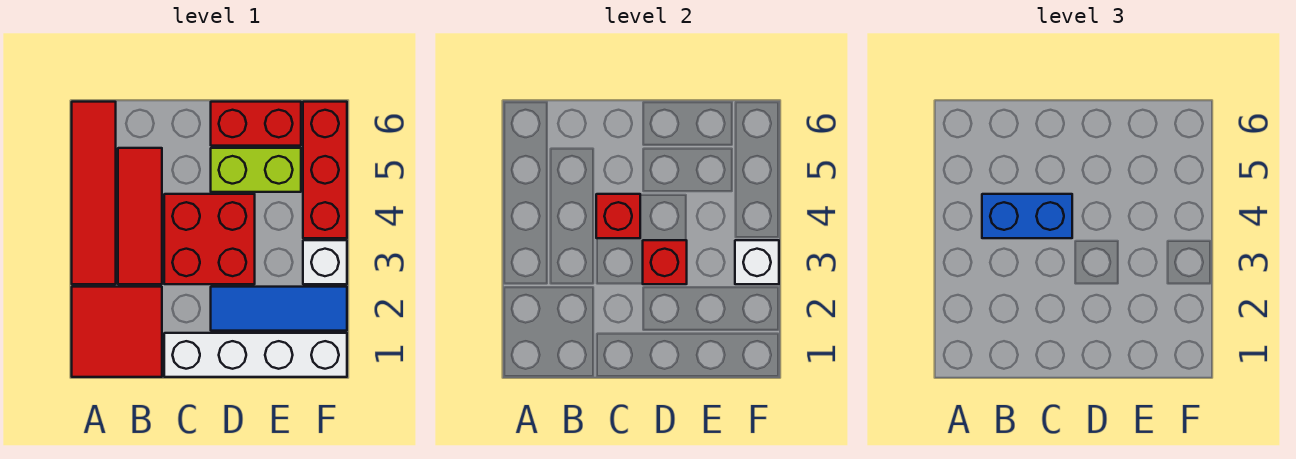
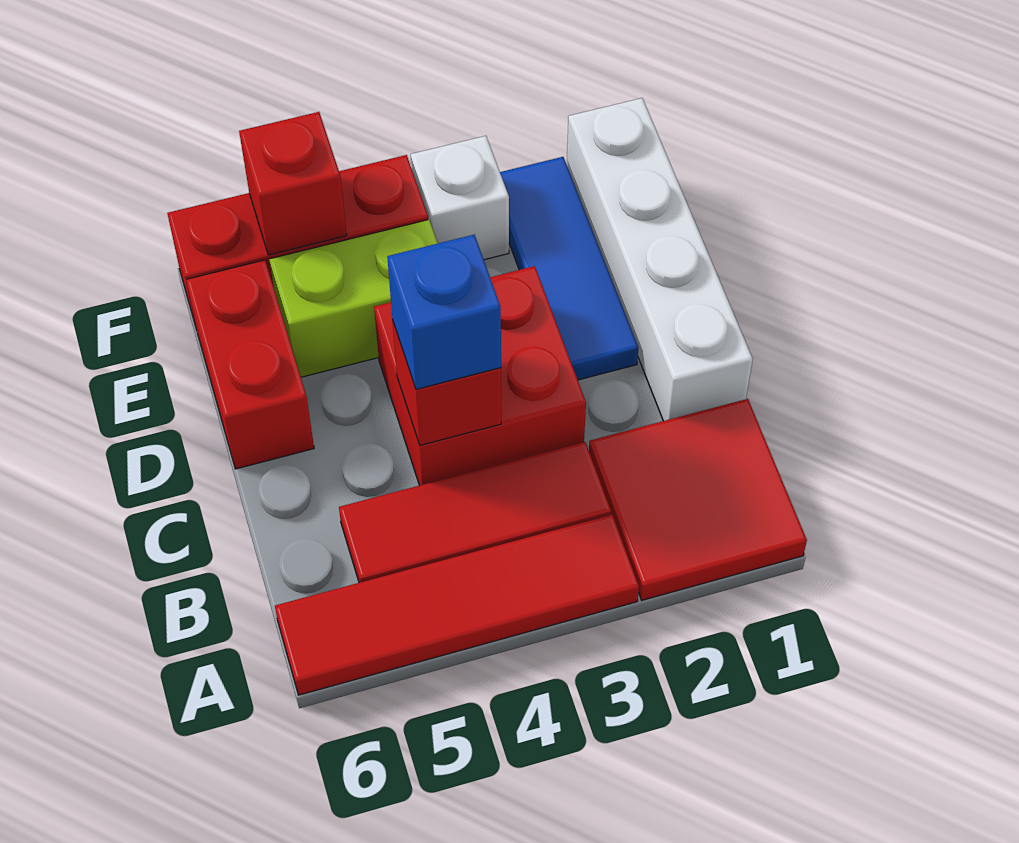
blue 1x2 brick [982,194,1072,238] -> blue 1x1 brick [387,235,501,389]
red 1x1 brick [643,240,687,284] -> red 1x1 brick moved to [239,112,347,255]
lime 1x2 brick [211,148,301,192] -> lime 1x2 brick turned to [269,220,438,377]
white 1x1 brick [735,240,779,284] -> none

